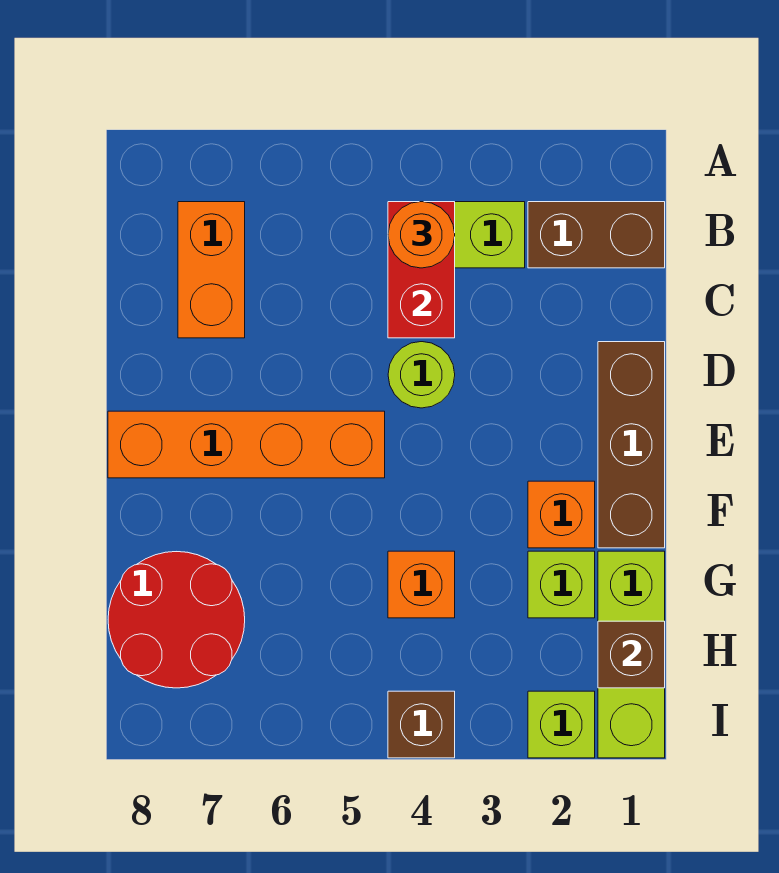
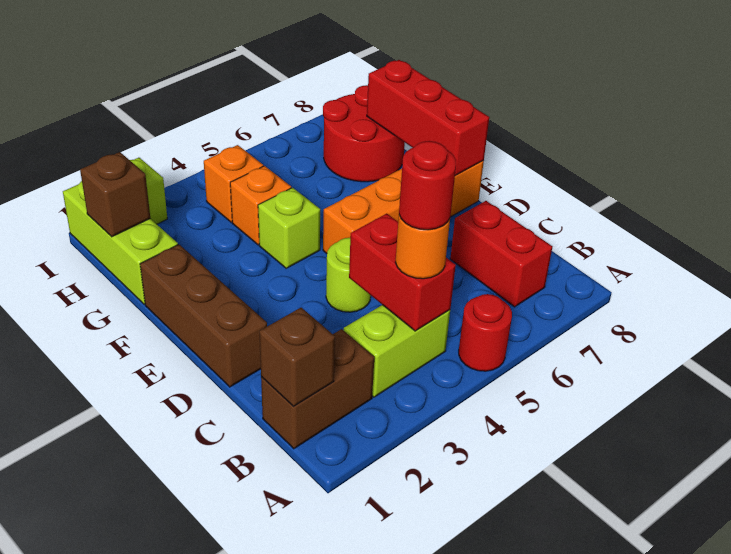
none -> red 1x1 round brick [459,294,512,371]
none -> red 1x1 round brick [399,141,456,230]
orange 1x2 brick [178,202,245,338] -> red 1x2 brick [450,201,552,307]
none -> red 1x3 brick [367,60,489,175]
orange 1x1 brick [528,481,595,548] -> orange 1x1 brick moved to [204,145,263,222]
lime 1x1 brick [528,551,595,618] -> lime 1x1 brick moved to [258,188,320,268]
brown 1x1 brick [388,691,455,758] -> brown 1x1 brick moved to [259,308,335,407]

